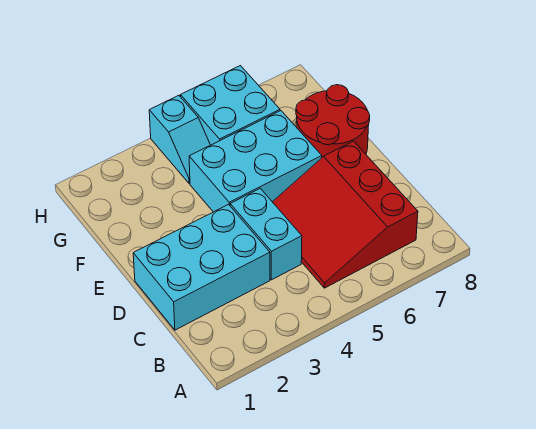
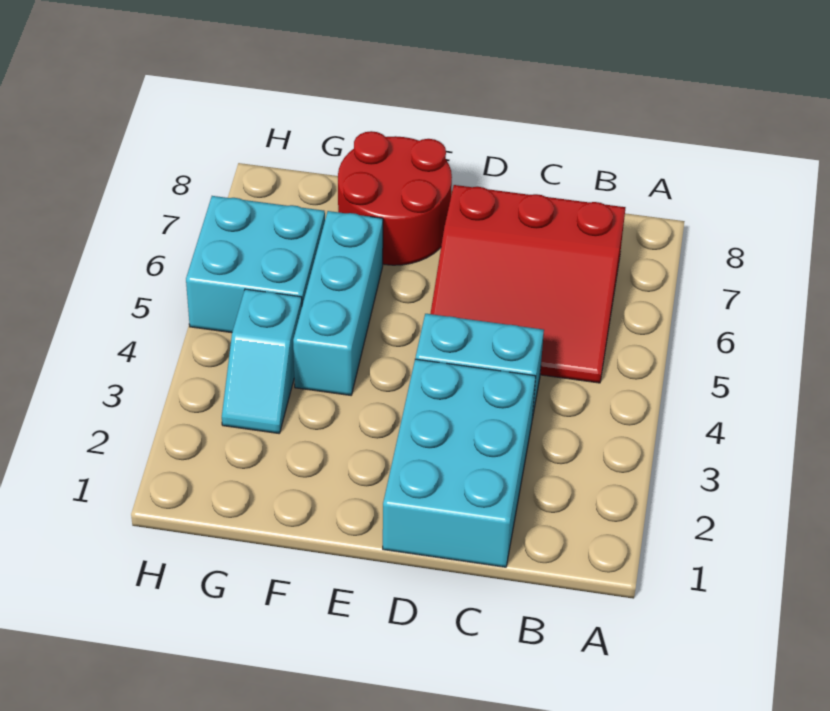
cyan 2x3 brick [189,111,322,212] -> cyan 1x3 brick [293,211,383,395]
cyan 1x2 slope [149,95,210,184] -> cyan 1x2 slope turned to [222,289,302,433]

